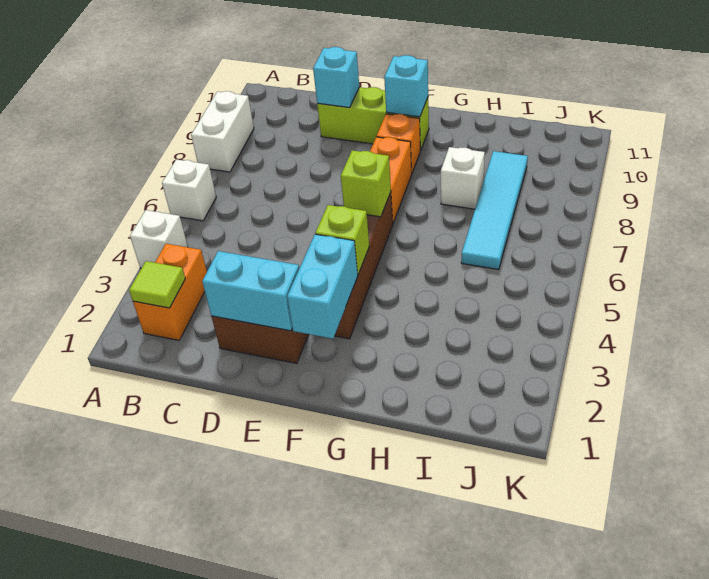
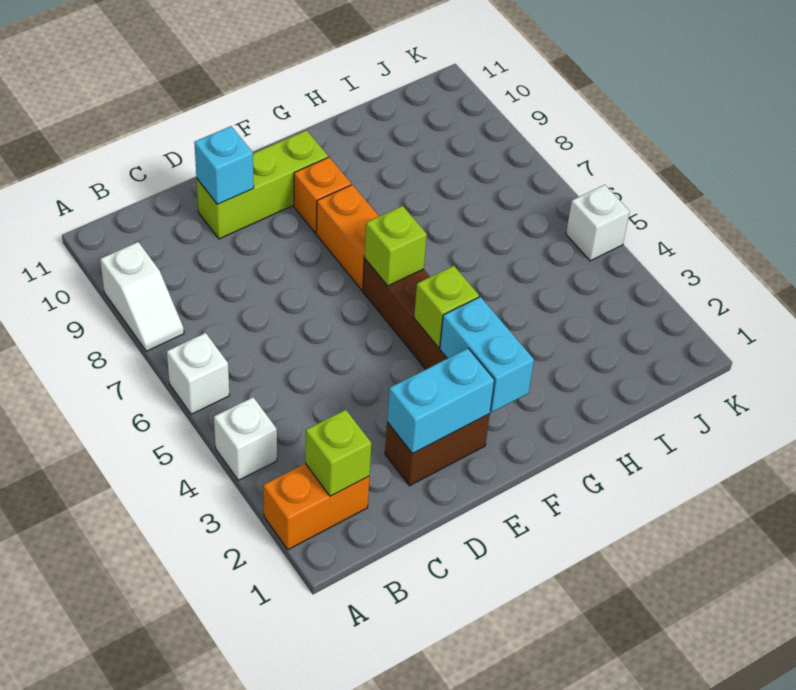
white 1x2 brick [191,91,254,172] -> white 1x2 slope [100,242,184,351]
orange 1x2 brick [133,244,207,340] -> orange 1x2 brick turned to [263,464,369,550]
lime 1x1 tile [129,261,185,308] -> lime 1x1 brick [305,410,371,496]
cyan 1x1 brick [384,55,428,117] -> none
white 1x1 brick [441,147,485,209] -> white 1x1 brick moved to [566,185,630,261]
cyan 1x4 tile [461,151,528,270] -> none

